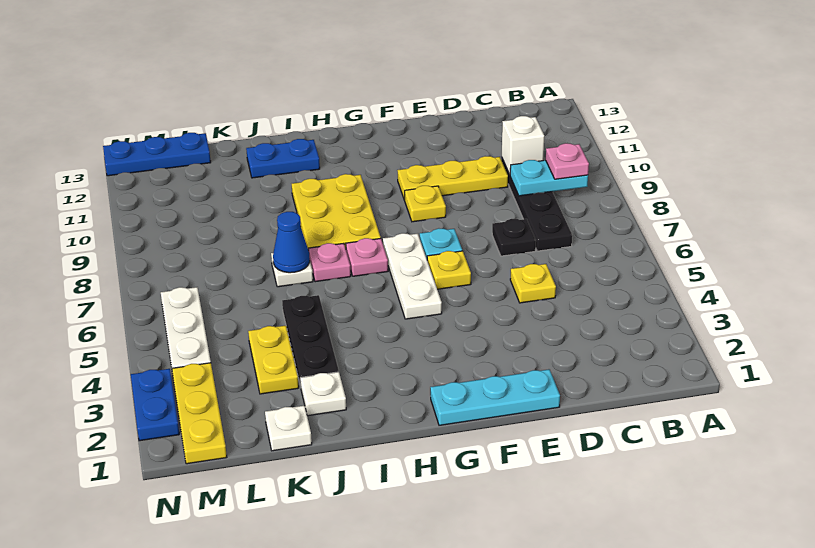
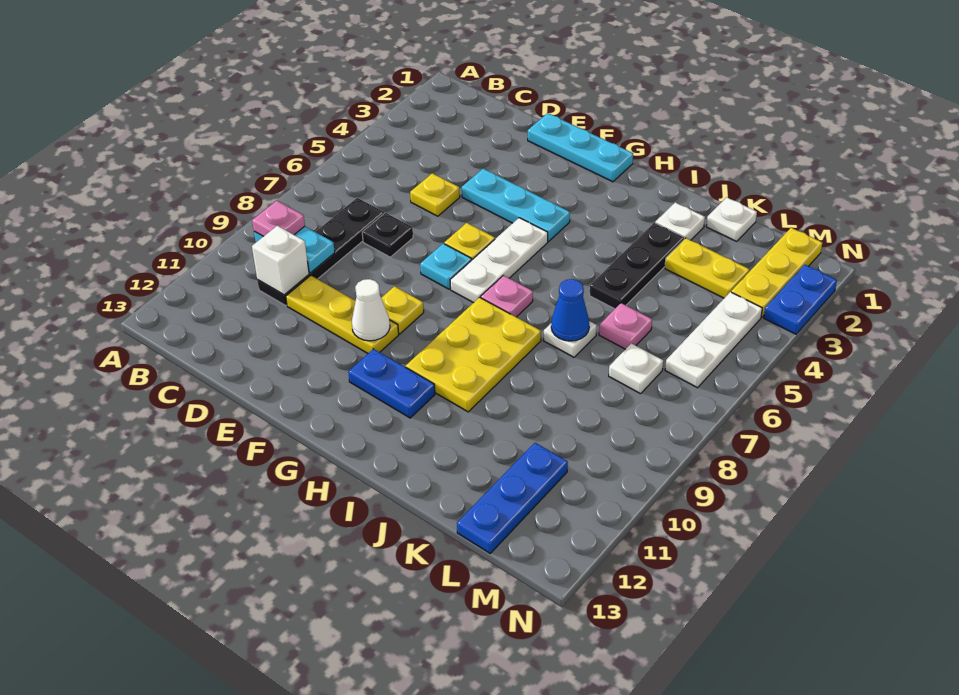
none -> cyan 1x3 plate [462,168,570,242]
none -> white 1x1 cone [352,279,390,341]
pink 1x1 plate [309,243,351,282] -> pink 1x1 plate moved to [599,303,652,349]
blue 1x2 plate [246,139,320,178] -> blue 1x2 plate moved to [348,349,435,418]
yellow 1x2 plate [248,325,299,394] -> yellow 1x2 plate turned to [665,238,749,298]
none -> white 1x1 plate [609,343,663,394]
blue 1x3 plate [103,133,211,176] -> blue 1x3 plate turned to [457,443,568,553]

